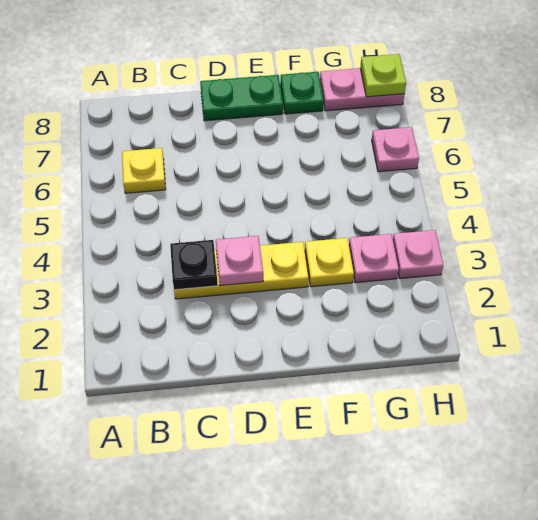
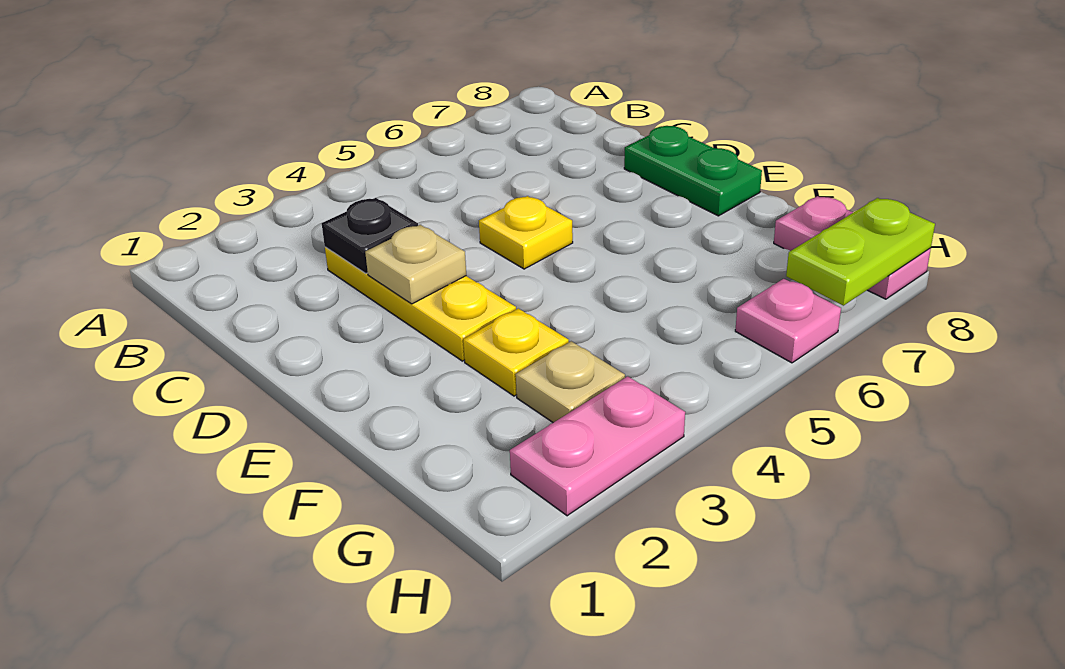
yellow 1x1 plate [122,148,166,193] -> yellow 1x1 plate moved to [479,196,573,269]
pink 1x1 plate [216,236,263,286] -> tan 1x1 plate [365,225,466,304]
green 1x1 plate [280,72,324,114] -> none
pink 1x1 plate [349,234,399,283] -> tan 1x1 plate [516,341,625,423]
pink 1x1 plate [393,230,443,279] -> pink 1x2 plate [510,376,685,516]
lime 1x1 plate [360,54,406,97] -> lime 1x2 plate [786,198,935,306]

